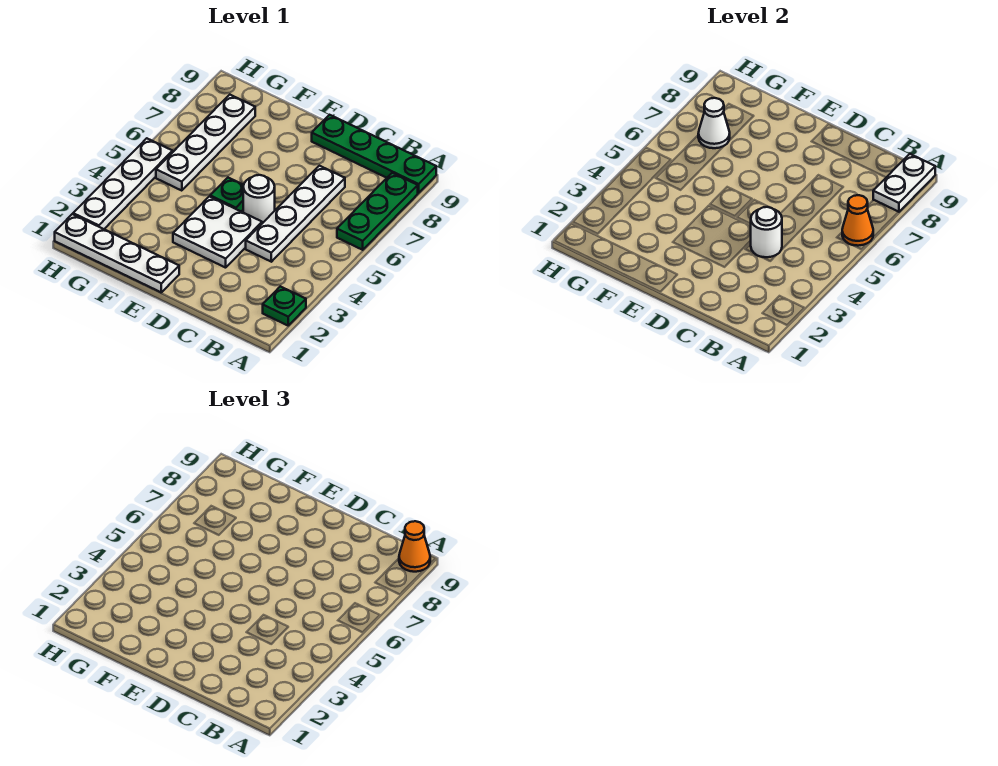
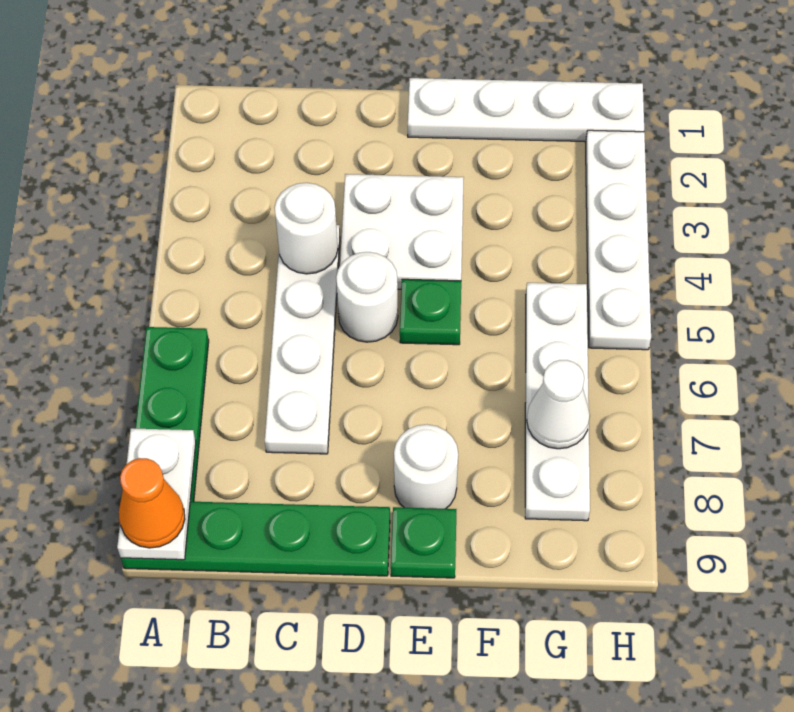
green 1x1 plate [263,286,306,325] -> green 1x1 plate moved to [391,507,456,578]
orange 1x1 cone [842,195,873,246] -> none
none -> white 1x1 round brick [394,424,458,509]

